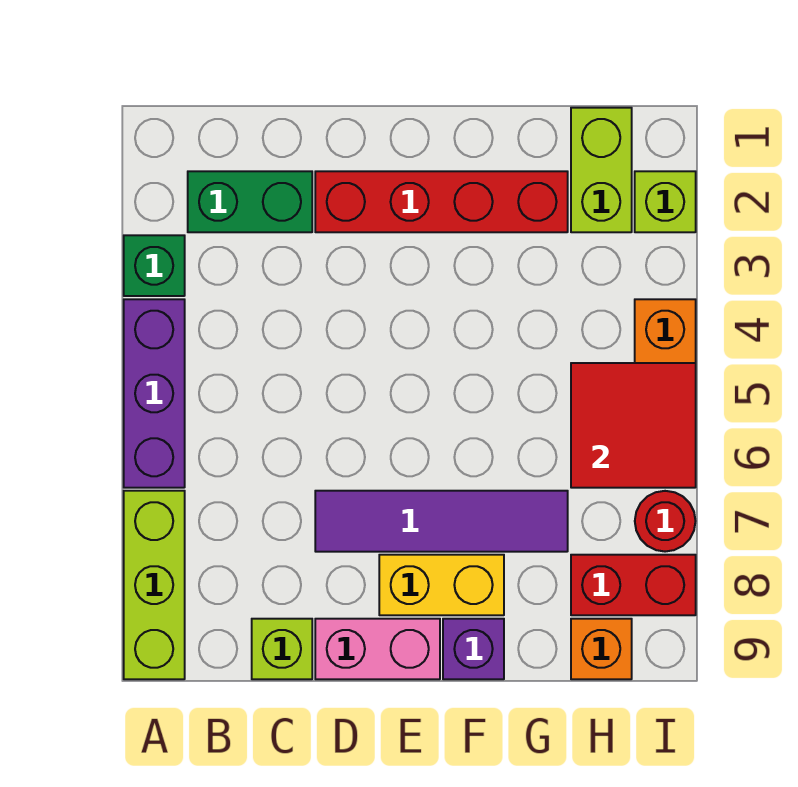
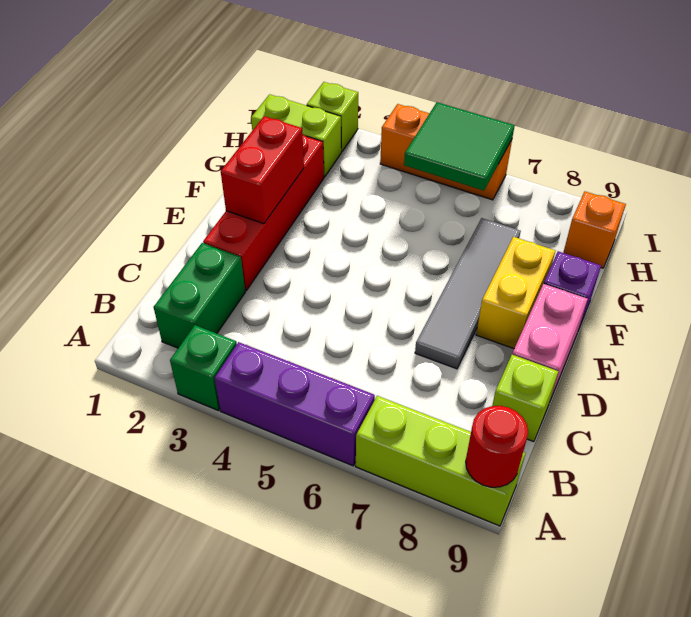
purple 1x4 tile [315,491,568,552] -> grey 1x4 tile [415,218,521,369]
red 2x2 tile [571,363,696,488] -> green 2x2 tile [404,102,515,191]
red 1x2 brick [571,555,696,615] -> red 1x2 brick moved to [221,116,304,224]
red 1x1 round brick [635,491,695,552] -> red 1x1 round brick moved to [466,406,528,487]

